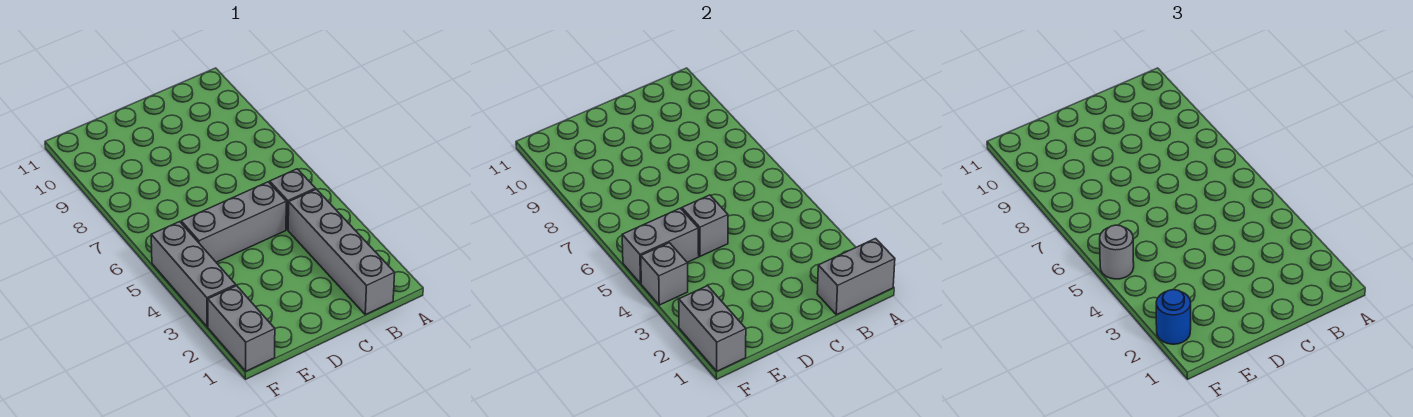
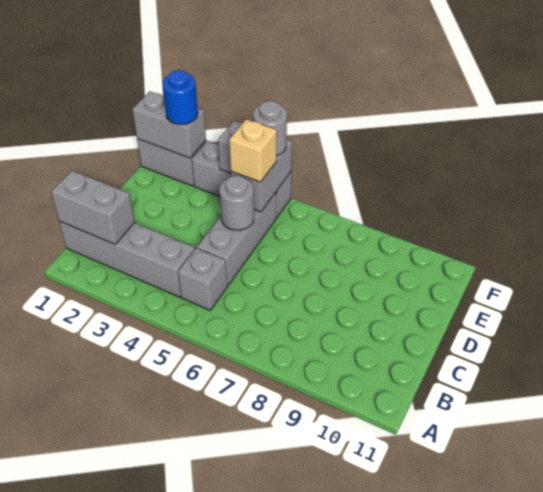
grey 1x2 brick [817,239,895,315] -> grey 1x2 brick turned to [51,170,135,244]
grey 1x1 brick [682,195,728,256] -> grey 1x1 round brick [219,176,254,230]
none -> tan 1x1 brick [229,119,277,182]

